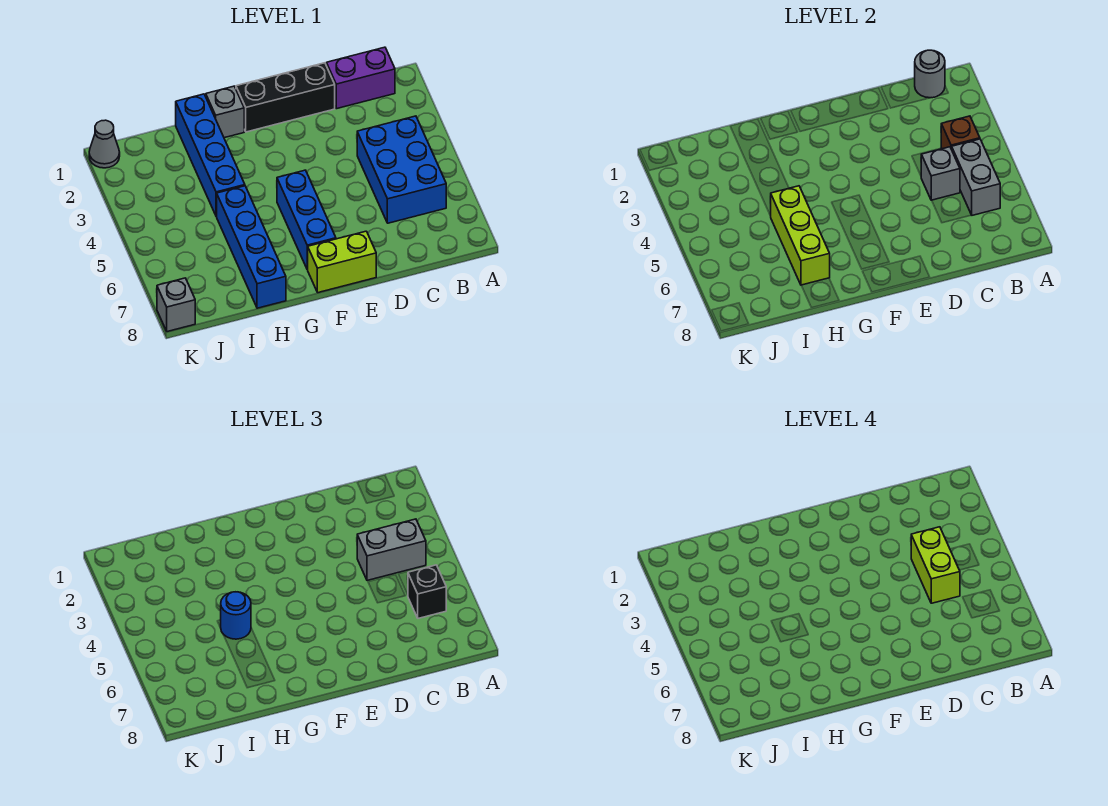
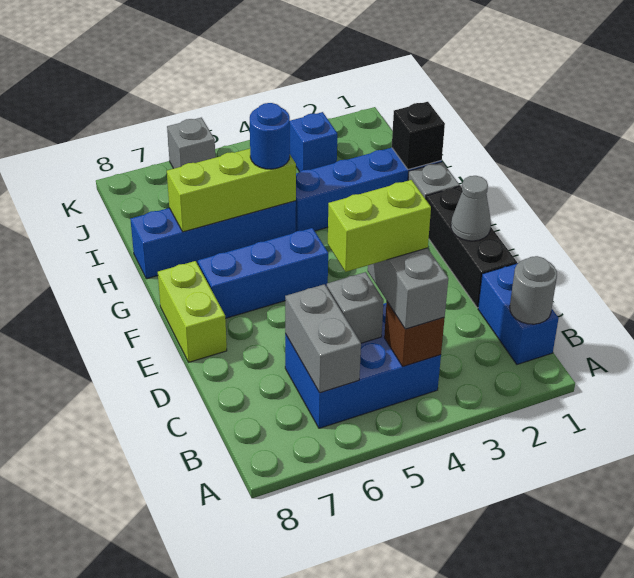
purple 1x2 brick [326,47,395,109] -> blue 1x2 brick [478,263,559,365]
grey 1x2 brick [952,139,1000,215] -> grey 1x2 brick turned to [285,284,361,393]
black 1x1 brick [408,565,446,618] -> black 1x1 brick moved to [392,102,445,169]
none -> blue 1x1 brick [290,112,337,172]
grey 1x1 cone [89,120,120,168] -> grey 1x1 cone moved to [451,176,491,241]
grey 1x1 brick [157,278,195,332] -> grey 1x1 brick moved to [167,118,215,169]

